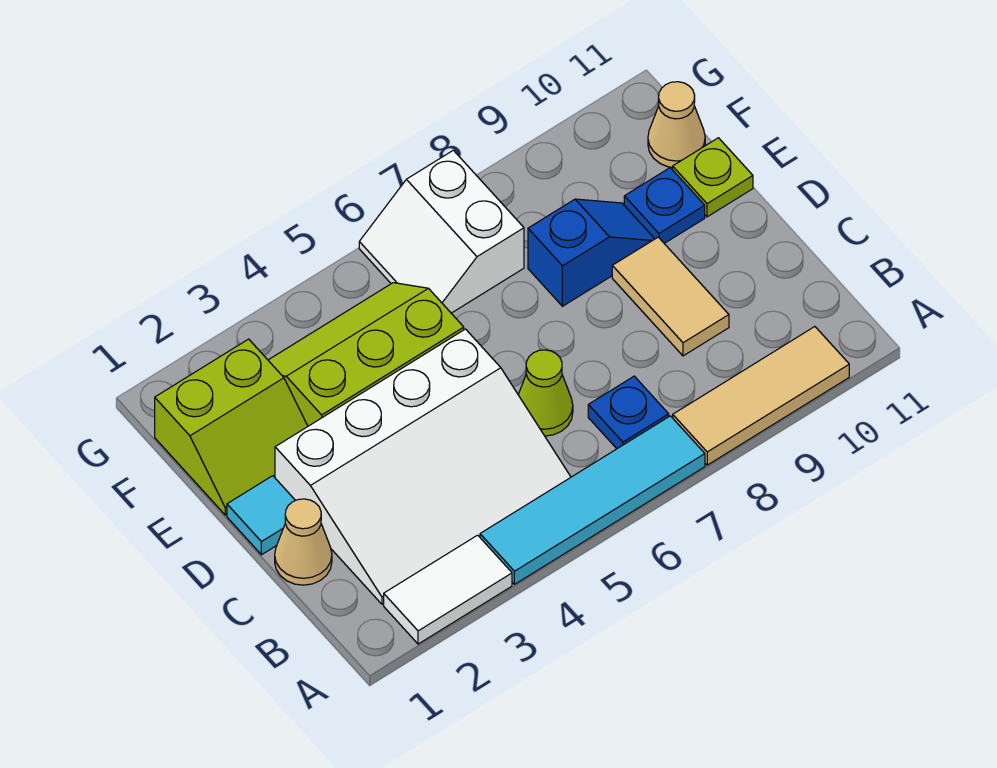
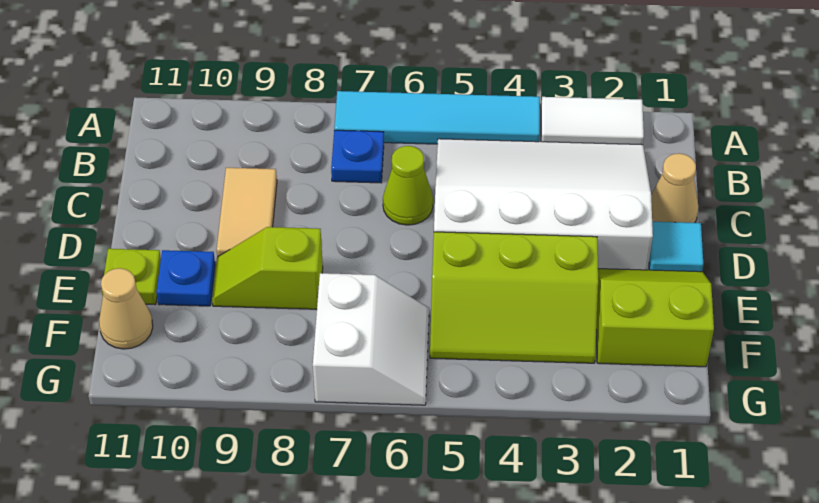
tan 1x3 tile [673,327,849,465] -> none
blue 1x2 slope [528,199,654,306] -> lime 1x2 slope [212,227,323,309]

